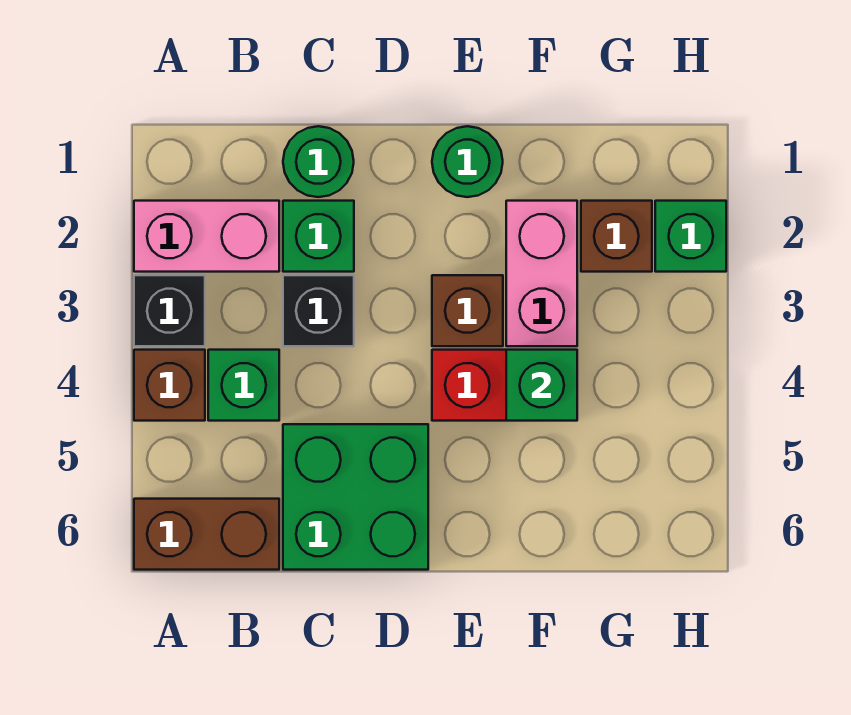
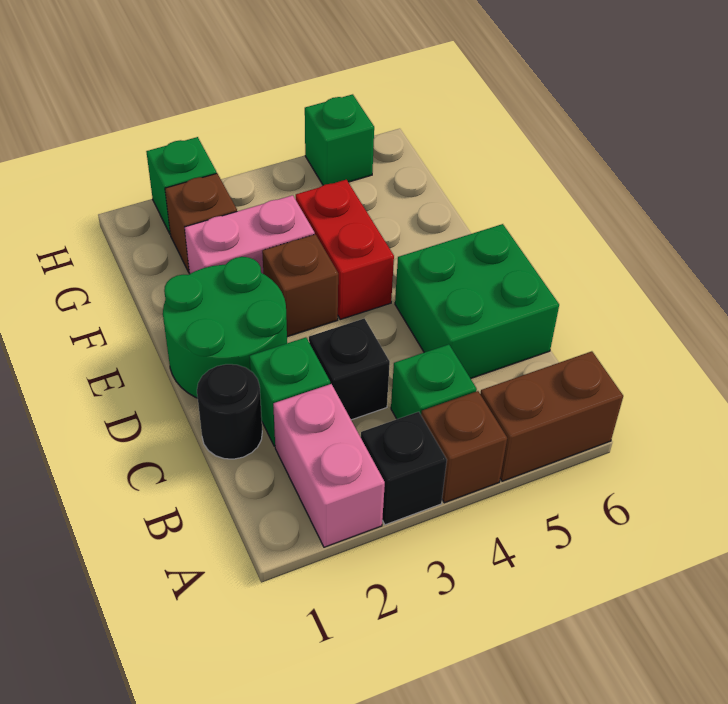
brown 1x2 brick [134,499,279,570] -> brown 1x2 brick turned to [480,351,623,481]
green 1x1 round brick [283,126,354,197] -> black 1x1 round brick [197,364,262,459]
green 1x1 round brick [432,126,503,197] -> green 2x2 round brick [163,257,287,398]
green 1x1 brick [506,350,577,421] -> green 1x1 brick moved to [305,94,374,185]

